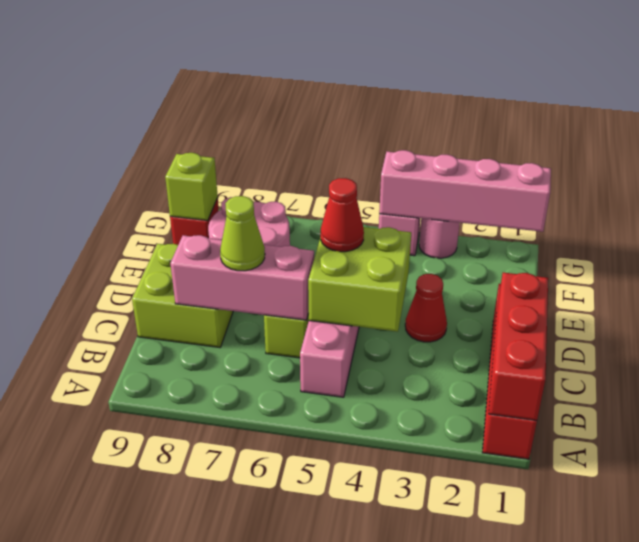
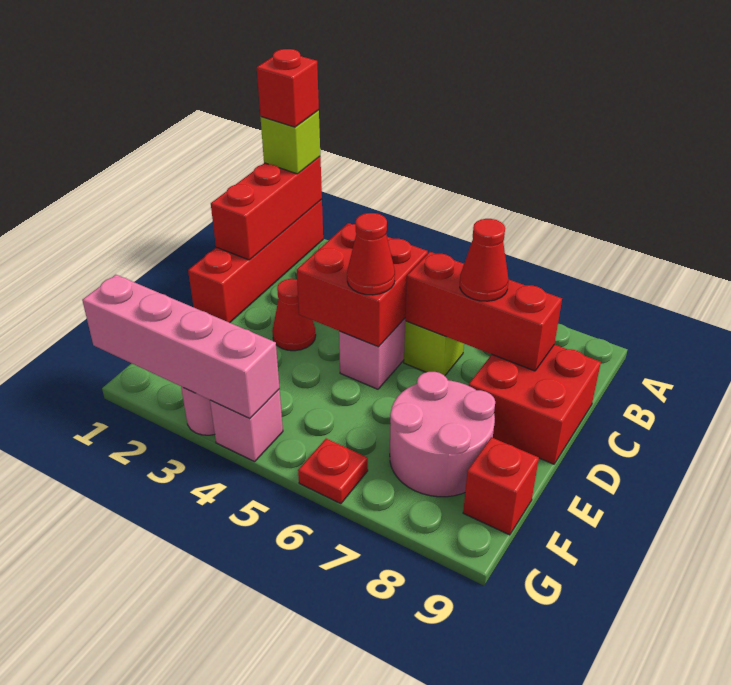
none -> red 1x1 brick [257,49,319,127]
lime 2x2 brick [308,227,411,332] -> red 2x2 brick [297,223,428,347]
pink 1x3 brick [170,235,314,320] -> red 1x3 brick [405,252,562,371]
lime 1x1 cone [220,196,265,271] -> red 1x1 cone [460,219,508,301]
lime 2x2 brick [132,244,233,347] -> red 2x2 brick [469,344,601,464]
lime 1x1 brick [165,153,218,221] -> lime 1x1 brick moved to [260,110,320,174]
none -> red 1x1 plate [298,439,368,504]

